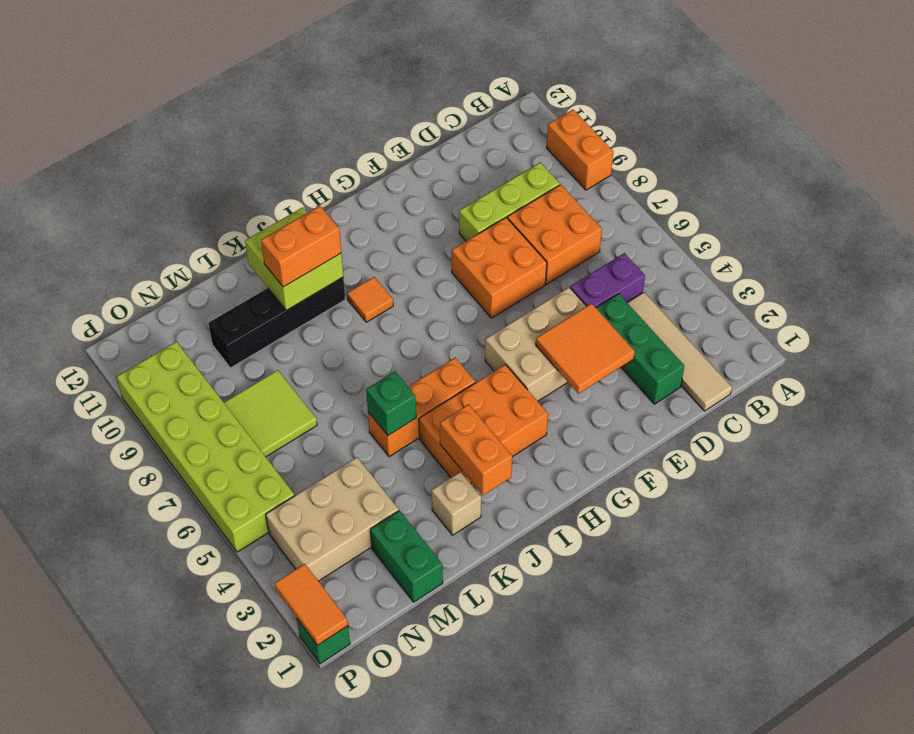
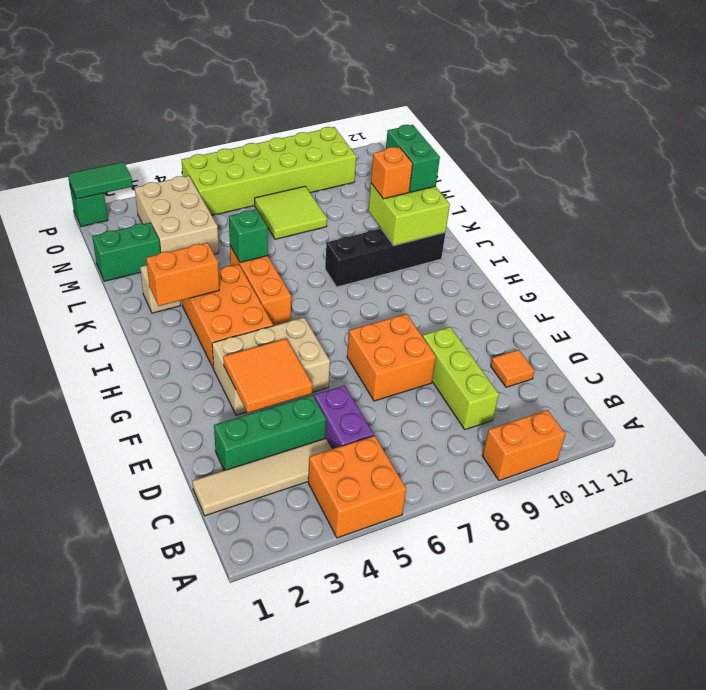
orange 2x2 brick [507,185,602,284] -> orange 2x2 brick moved to [308,436,406,538]
tan 2x3 brick [485,287,586,401] -> tan 2x3 brick turned to [212,318,330,415]
orange 1x1 tile [347,277,393,322] -> orange 1x1 tile moved to [491,350,535,387]
black 1x4 brick [208,277,345,368] -> black 1x4 brick turned to [325,229,446,287]
orange 1x2 brick [261,206,341,287] -> orange 1x1 brick [371,147,413,199]
none -> green 1x2 brick [386,125,440,192]
orange 1x2 tile [274,564,348,645] -> green 1x2 tile [68,162,133,199]

